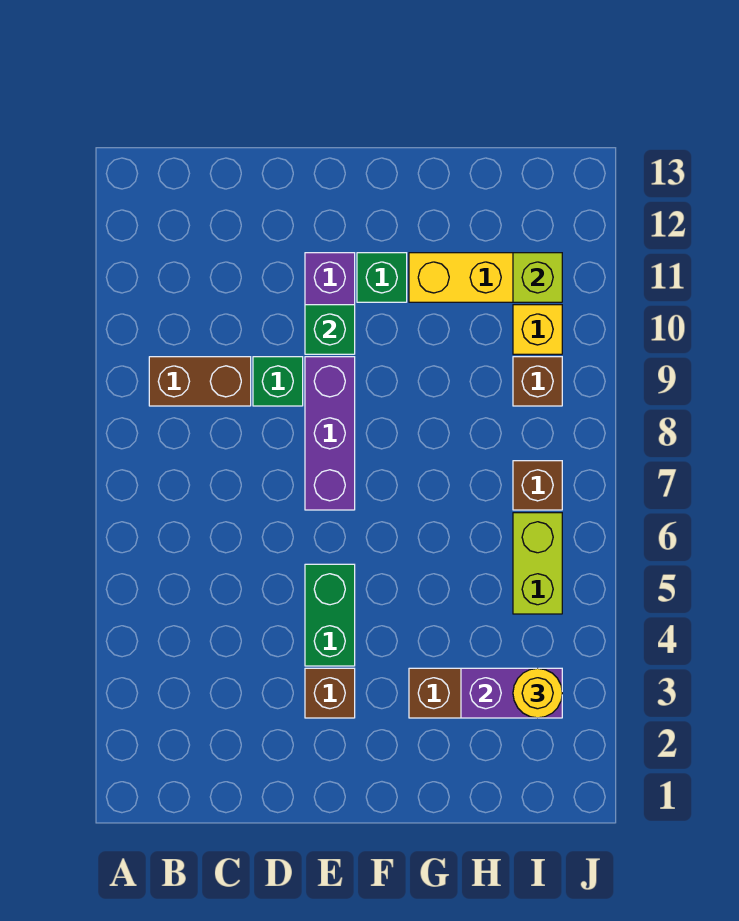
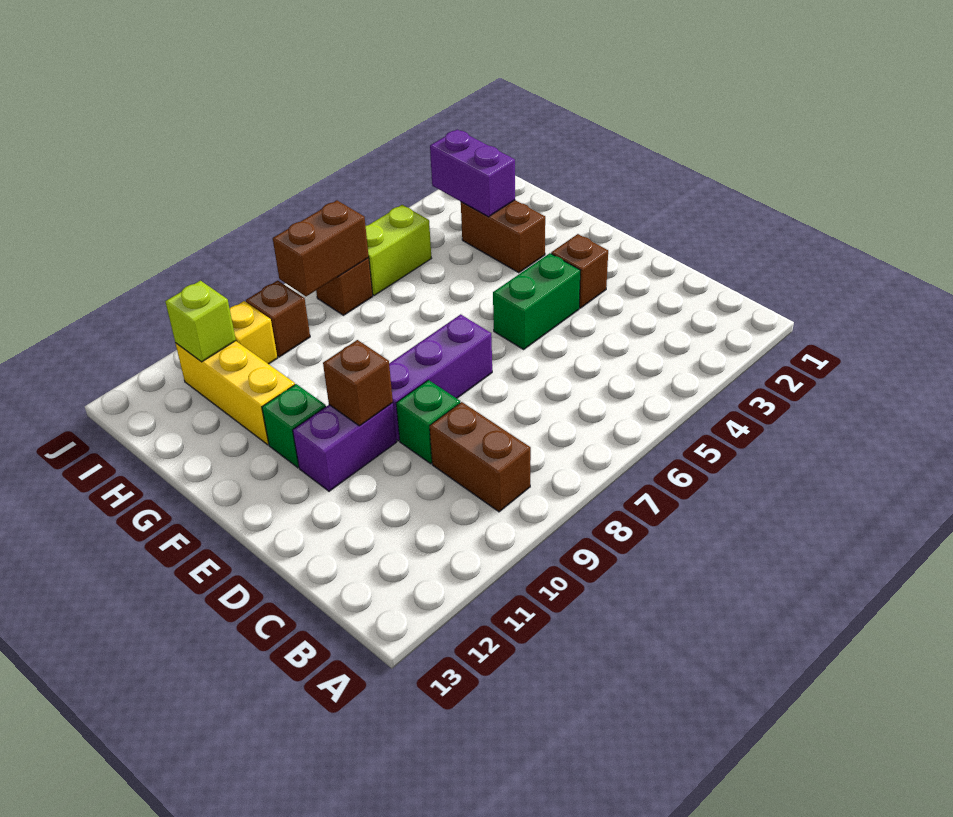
green 1x1 brick [305,305,355,354] -> brown 1x1 brick [323,340,393,426]
yellow 1x1 round brick [513,668,562,718] -> none
none -> brown 1x2 brick [273,200,369,296]

